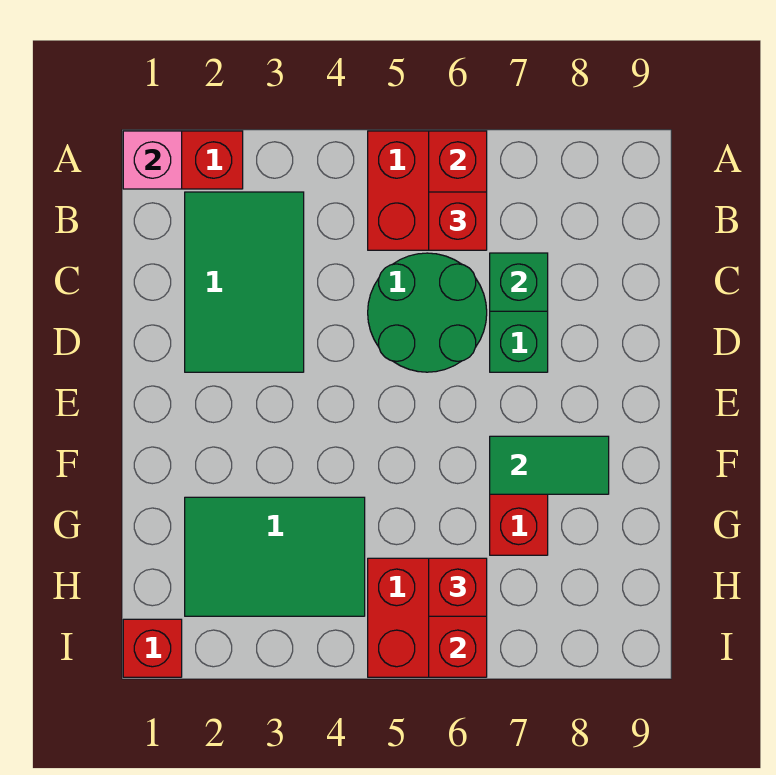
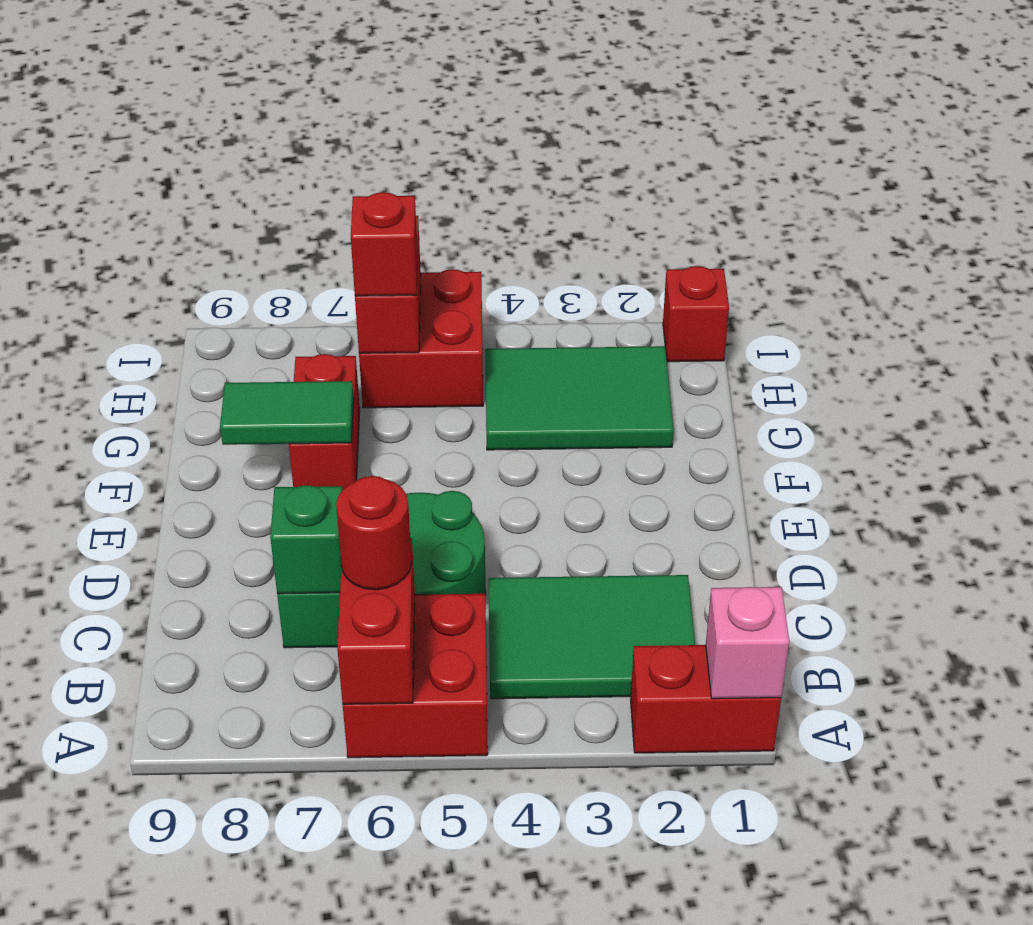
green 2x3 tile [185,192,304,372] -> green 2x3 tile turned to [489,575,695,699]
red 1x1 brick [429,192,487,250] -> red 1x1 round brick [336,476,411,590]

